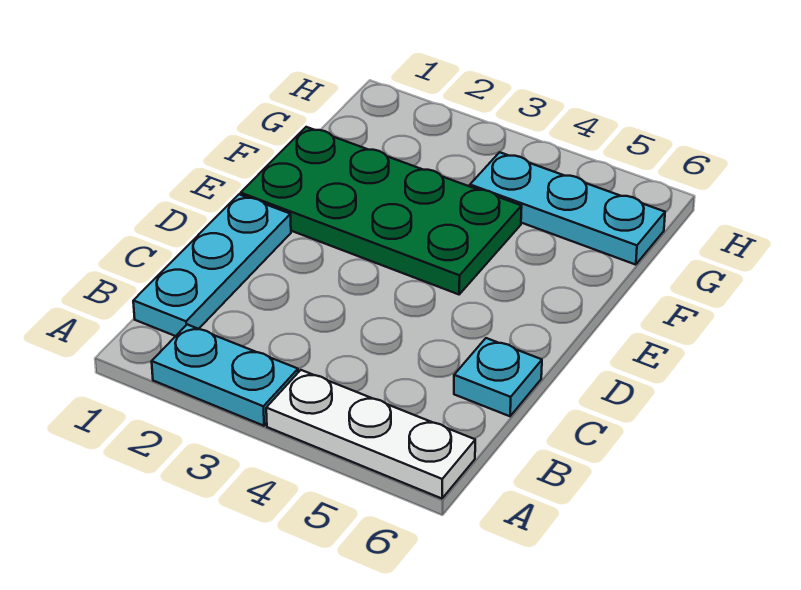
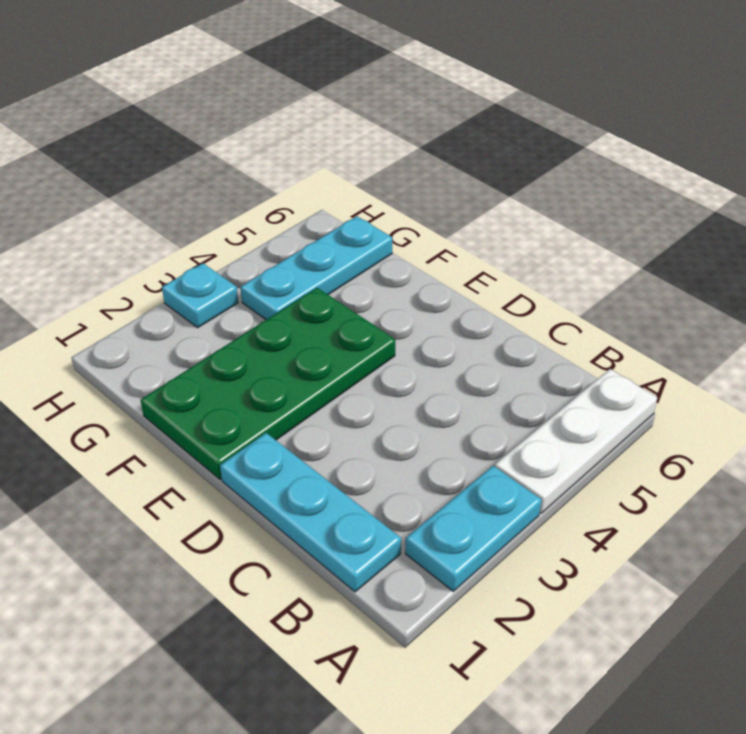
cyan 1x1 plate [454,338,542,416] -> cyan 1x1 plate moved to [162,263,238,328]

